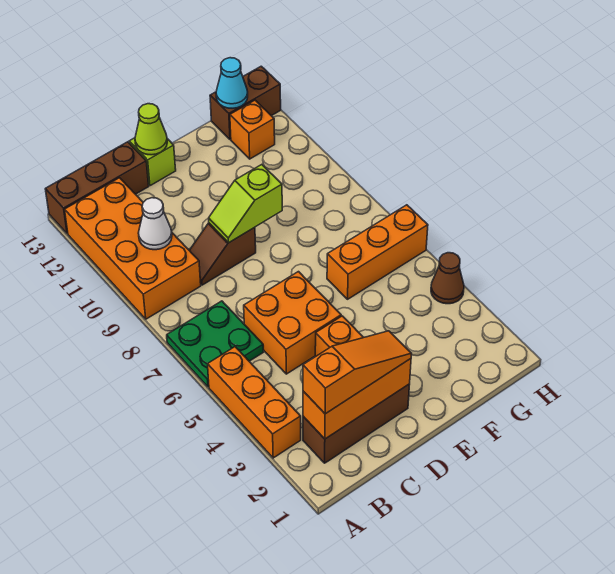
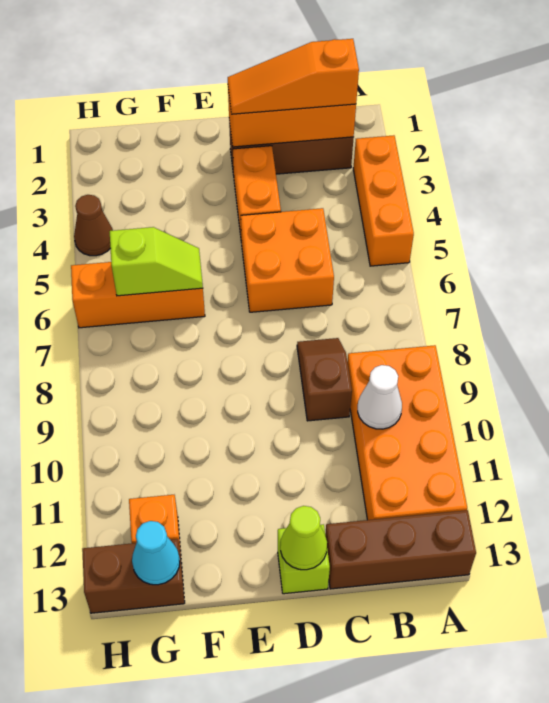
green 2x2 plate [167,301,263,387] -> none
brown 1x2 slope [189,223,256,285] -> brown 1x2 slope turned to [297,338,352,421]
lime 1x2 slope [209,165,282,243] -> lime 1x2 slope moved to [110,227,203,296]

